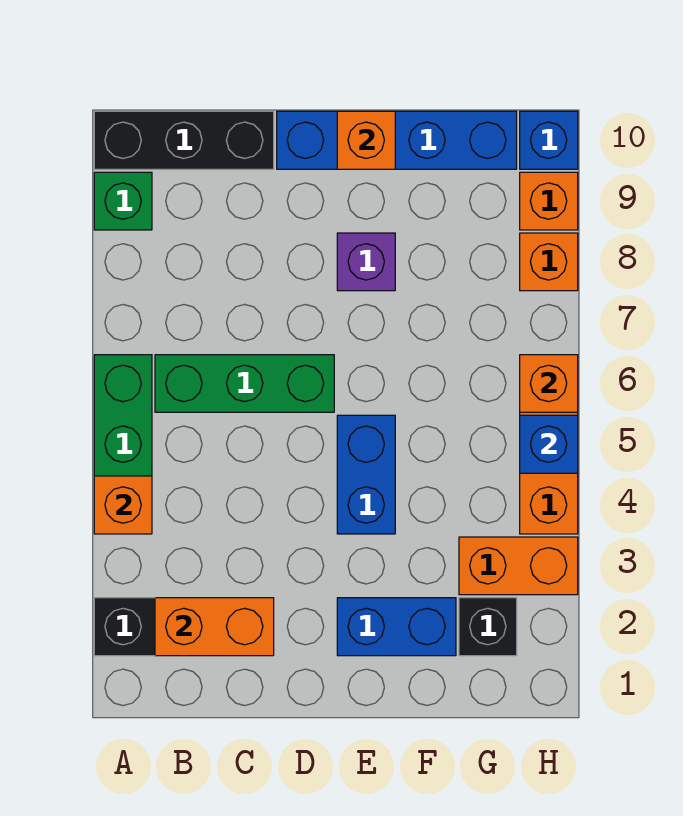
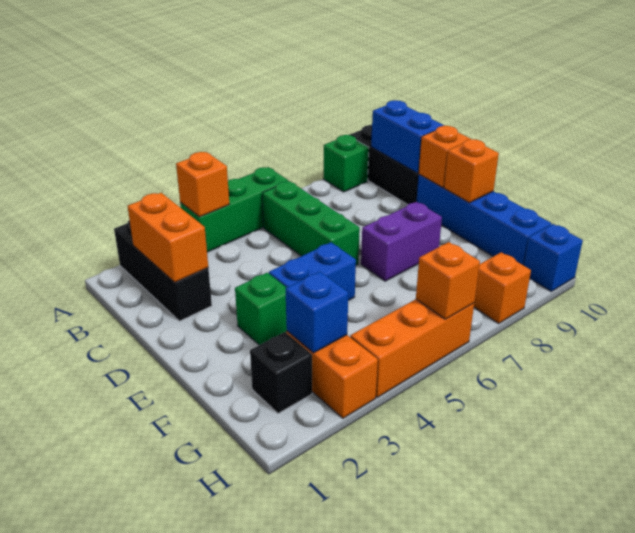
blue 1x2 brick [337,598,456,656] -> blue 1x2 brick moved to [371,100,444,173]
none -> green 1x1 brick [235,272,287,345]
purple 1x1 brick [337,233,395,291] -> purple 1x2 brick [361,202,442,281]
blue 1x1 brick [520,415,578,473] -> blue 1x1 brick moved to [286,272,348,353]
orange 1x1 brick [520,172,578,230] -> orange 1x1 brick moved to [419,126,470,188]

